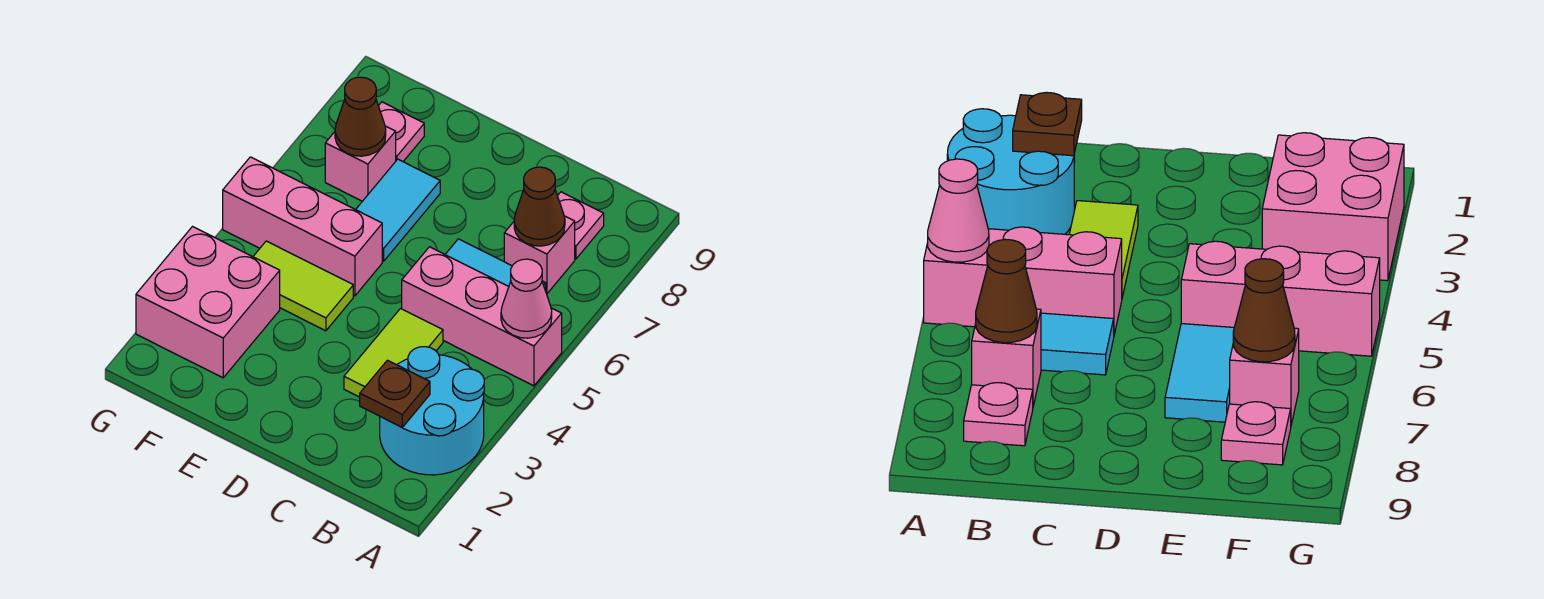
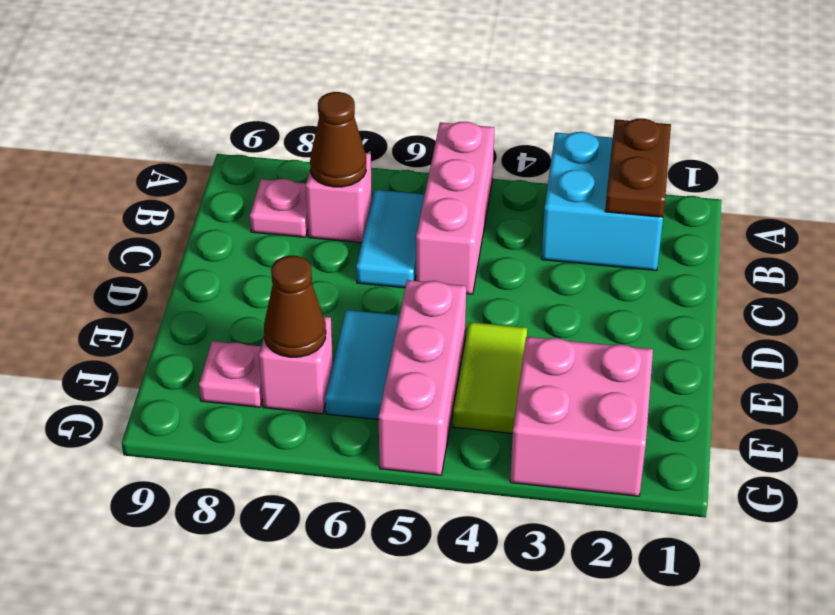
cyan 2x2 round brick [380,347,484,475] -> cyan 2x2 brick [541,132,663,271]
pink 1x1 cone [501,259,552,338] -> none
brown 1x1 plate [360,360,430,427] -> brown 1x2 plate [605,119,671,217]
lime 1x2 tile [344,309,443,397] -> none
cyan 1x2 tile [356,159,440,261] -> cyan 1x2 tile turned to [325,310,399,420]

